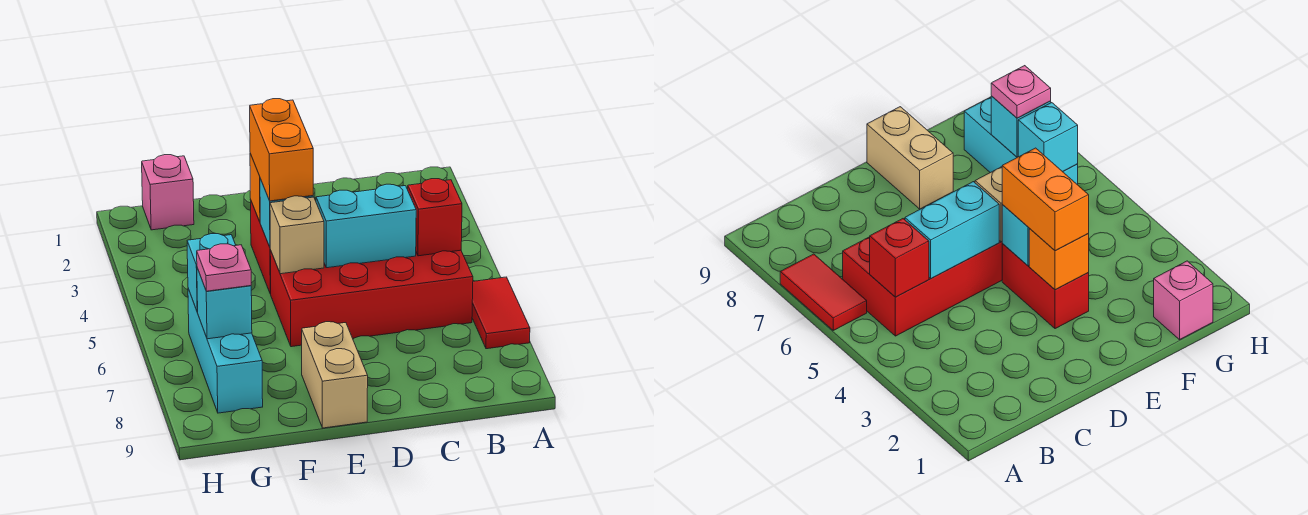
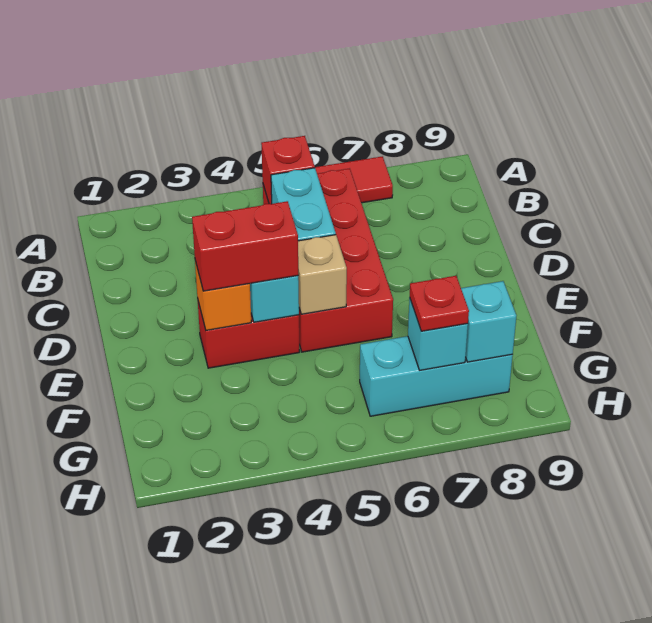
orange 1x2 brick [250,99,313,201] -> red 1x2 brick [192,201,298,291]
tan 1x2 brick [302,322,368,428] -> none
pink 1x1 brick [142,155,194,230] -> none
cyan 1x1 brick [187,234,236,312] -> cyan 1x1 brick moved to [461,281,516,362]
pink 1x1 plate [197,244,251,291] -> red 1x1 plate [410,276,469,331]

